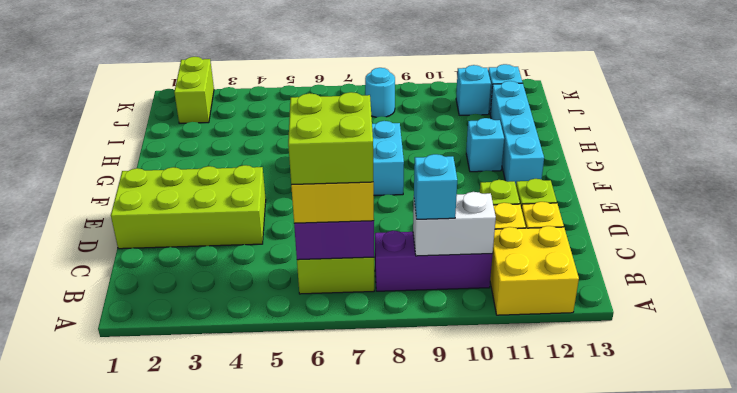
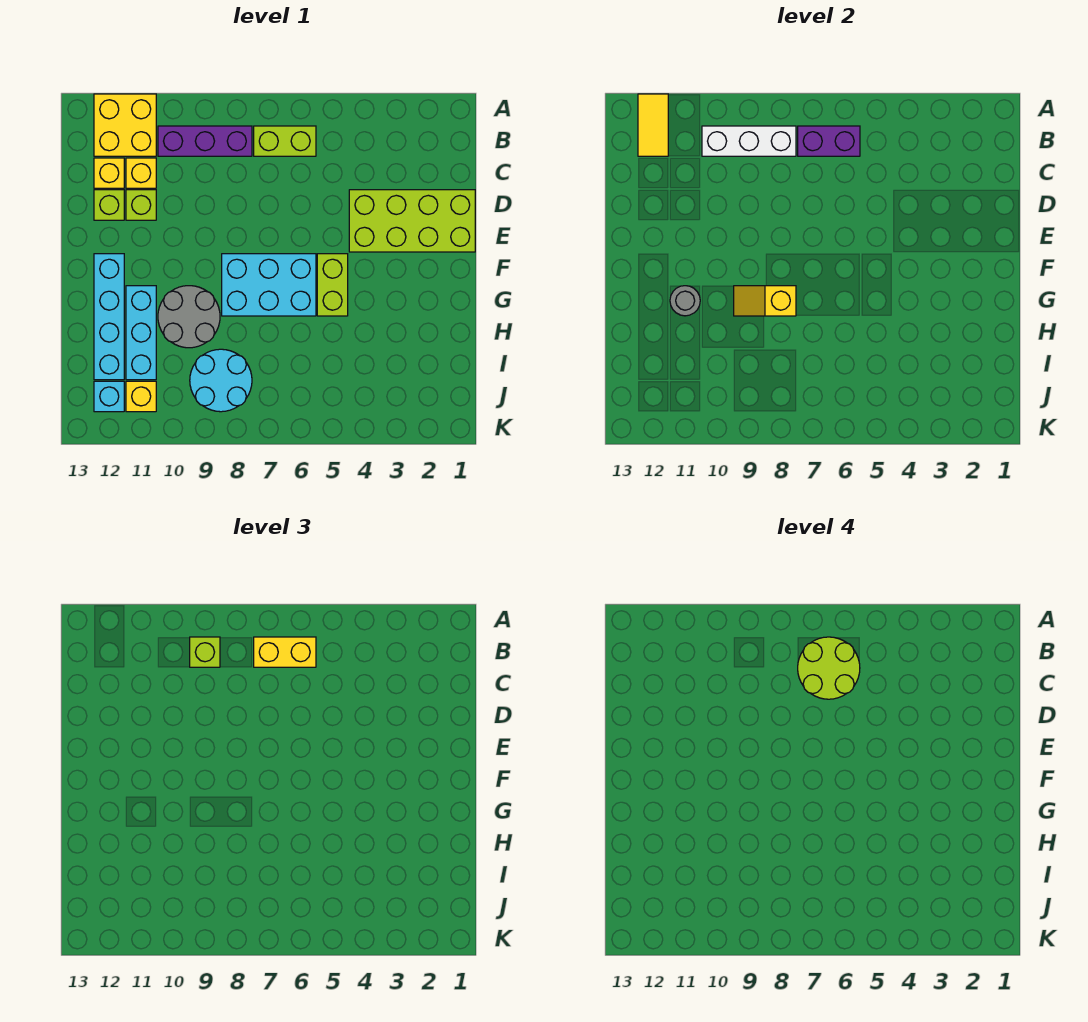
none -> yellow 1x2 tile [638,94,668,156]
lime 2x2 brick [288,92,373,185] -> lime 2x2 round brick [798,637,860,699]
white 1x2 brick [413,192,496,256] -> white 1x3 brick [702,126,796,156]
cyan 1x1 brick [414,154,457,219] -> lime 1x1 brick [190,637,220,667]
none -> yellow 1x2 slope [734,286,796,316]
none -> grey 2x2 round brick [158,286,220,348]
cyan 1x1 brick [466,118,504,172] -> cyan 1x3 brick [126,286,156,380]
none -> grey 1x1 round brick [670,286,700,316]
lime 1x2 brick [174,57,214,123] -> lime 1x2 brick moved to [317,254,348,316]
cyan 1x1 round brick [365,68,395,117] -> cyan 2x2 round brick [190,349,252,412]
cyan 1x1 brick [456,65,491,115] -> yellow 1x1 brick [126,381,156,412]

